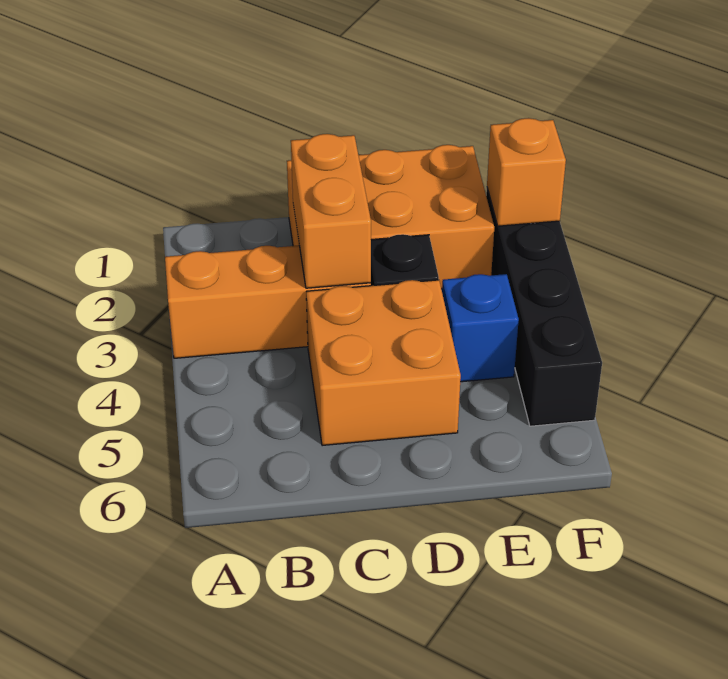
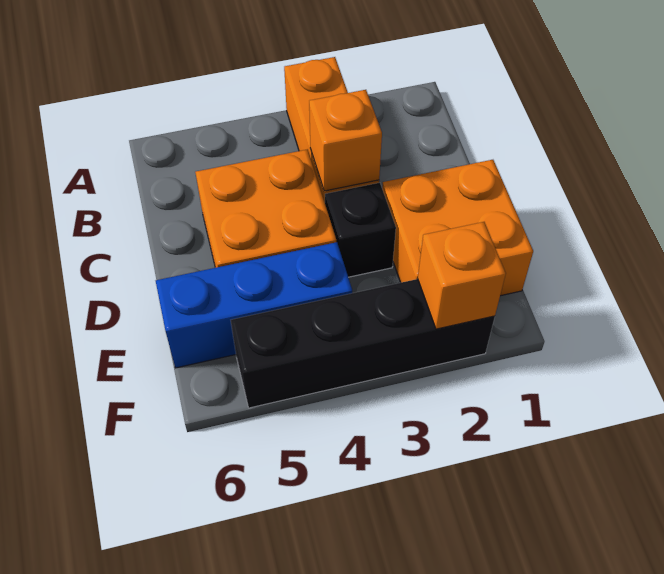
orange 2x3 brick [287,145,494,289] -> orange 2x2 brick [382,160,533,296]
orange 1x2 brick [291,134,371,288] -> orange 1x1 brick [309,90,382,191]
blue 1x1 brick [442,274,519,382] -> blue 1x3 brick [156,242,352,368]

